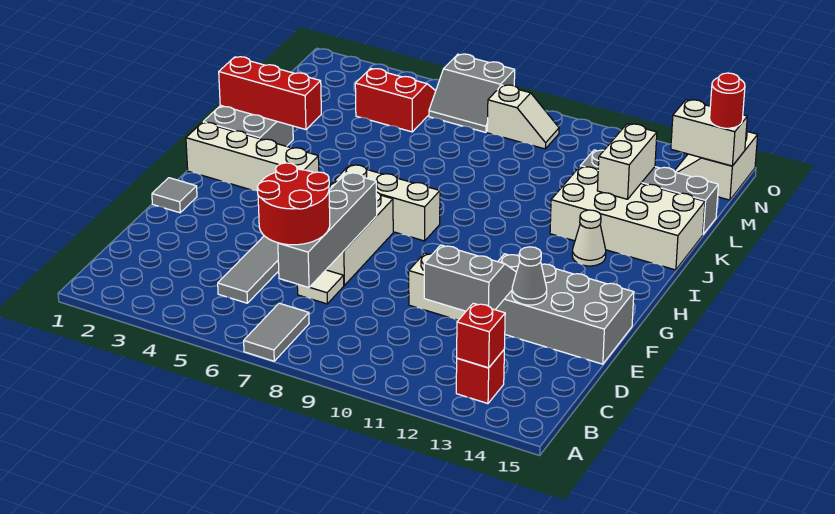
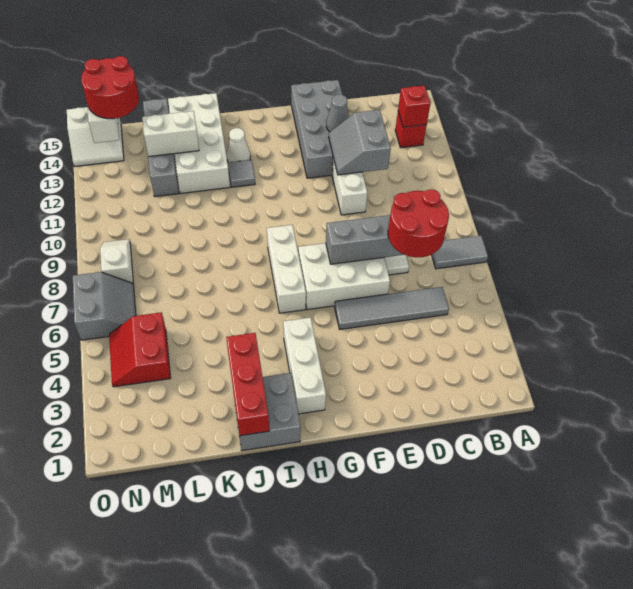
grey 1x1 tile [152,178,197,213] -> grey 1x1 tile moved to [228,160,255,187]
white 1x4 brick [186,122,319,191] -> white 1x3 brick [283,317,326,414]
red 1x1 round brick [710,73,745,128] -> red 2x2 round brick [81,56,139,119]

